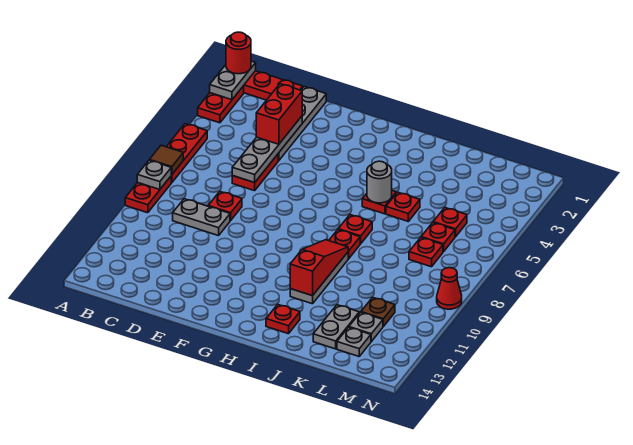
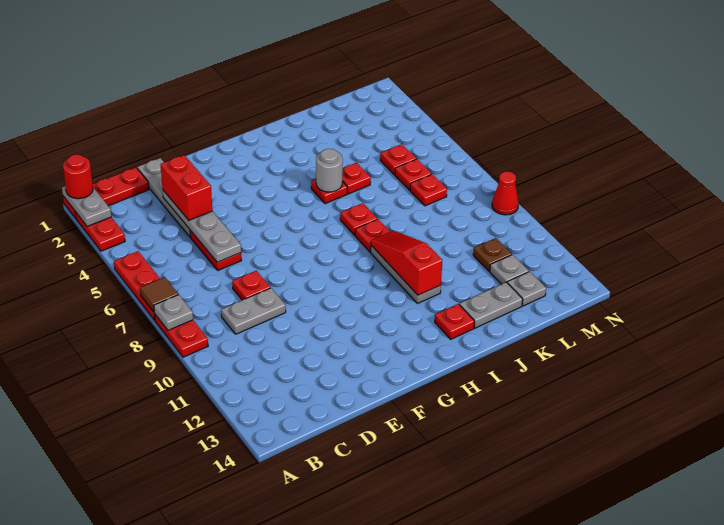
grey 1x2 plate [313,305,359,349] -> grey 1x2 plate turned to [459,282,523,328]

